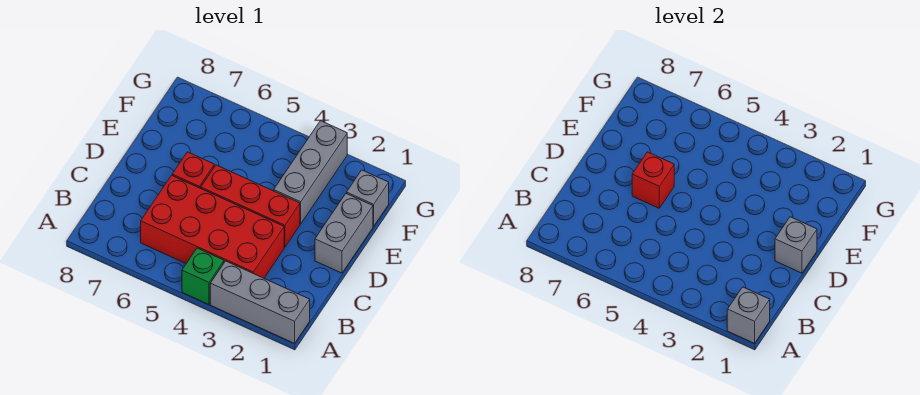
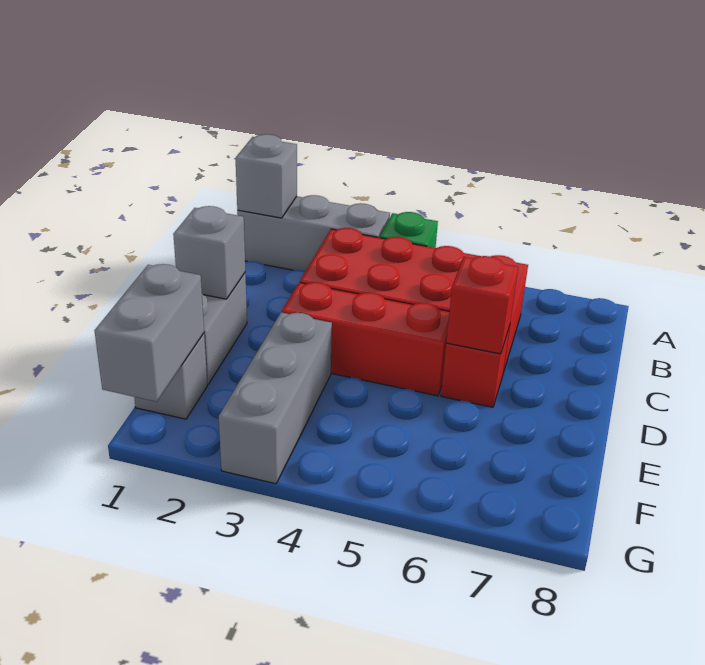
none -> grey 1x2 brick [94,264,204,402]

